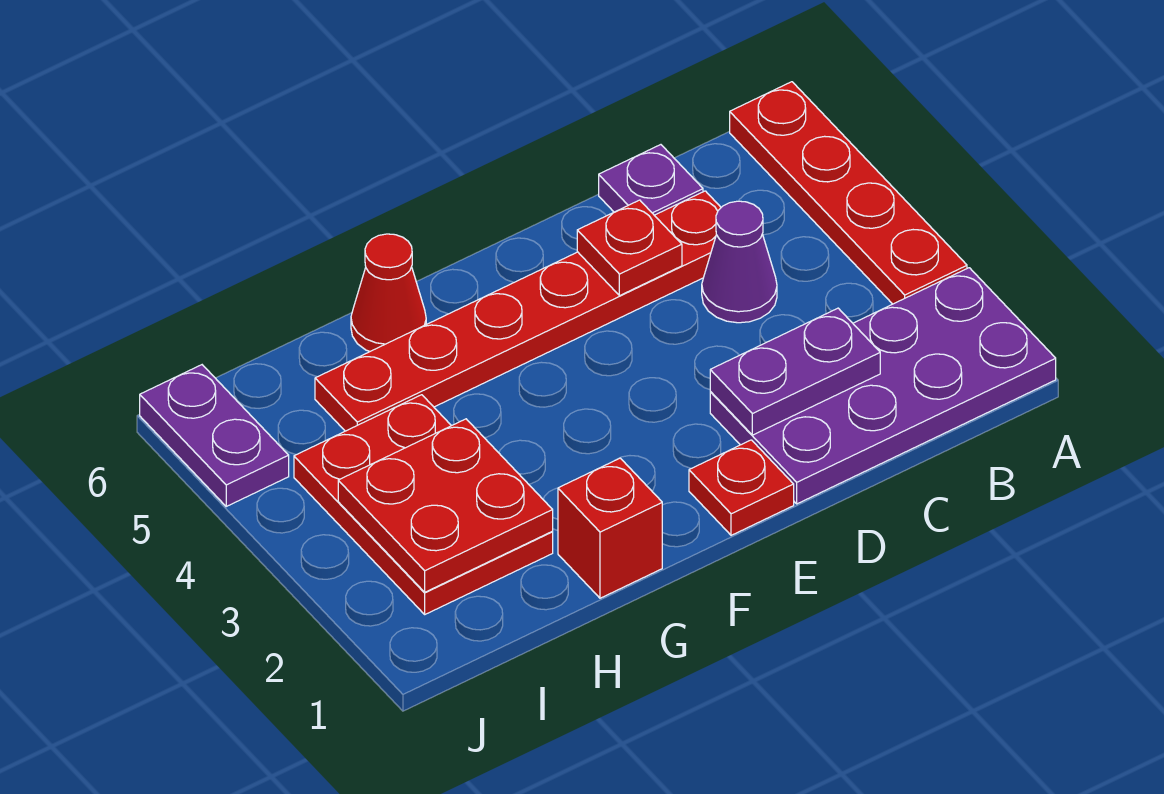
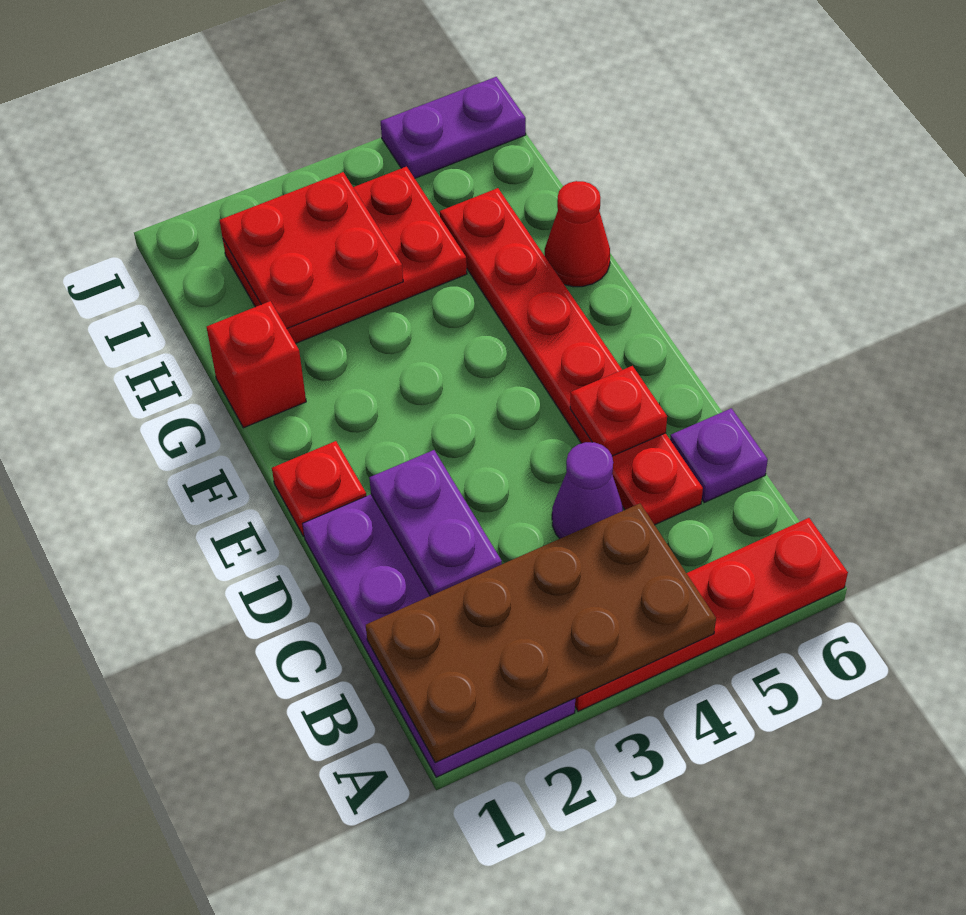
none -> brown 2x4 plate [366,504,716,763]

